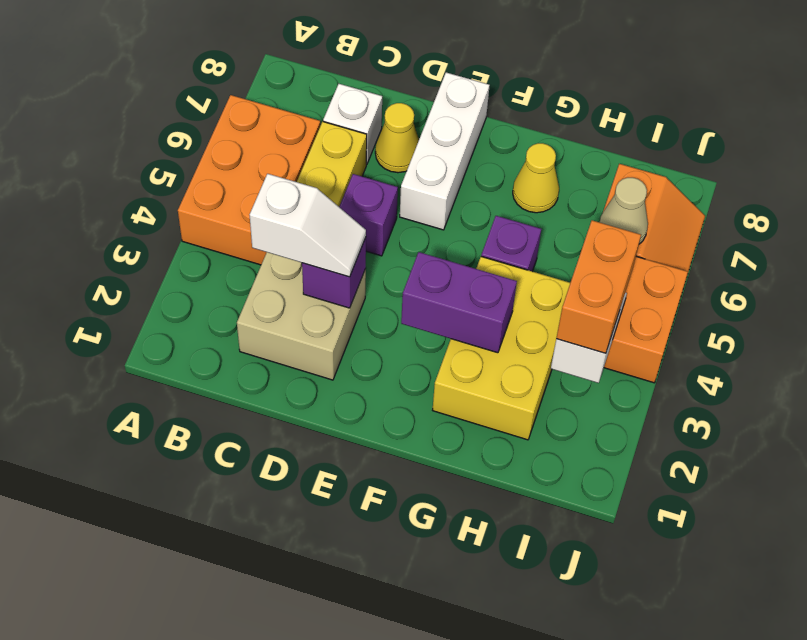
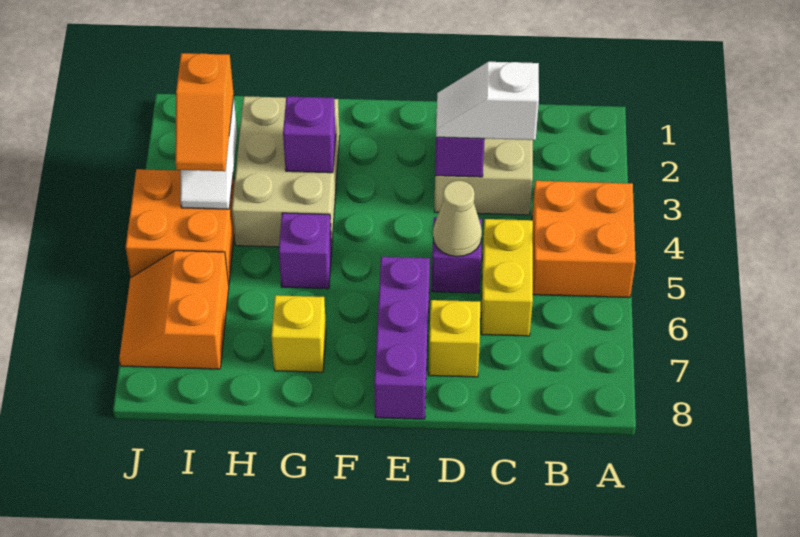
orange 2x3 brick [178,95,320,265] -> orange 2x2 brick [532,181,636,297]
white 1x1 brick [323,84,382,164] -> none
yellow 1x1 cone [375,103,419,173] -> yellow 1x1 brick [429,300,480,377]
white 1x3 brick [400,72,490,230] -> purple 1x3 brick [374,257,430,419]
purple 1x2 brick [401,252,517,353] -> purple 1x1 brick [283,97,336,173]
yellow 2x3 brick [433,257,570,440] -> tan 2x3 brick [232,96,339,247]
yellow 1x1 cone [513,143,559,213] -> yellow 1x1 brick [271,295,326,372]
orange 1x2 brick [556,220,641,354] -> orange 1x2 slope [175,53,234,171]
tan 1x1 cone [600,178,648,244] -> tan 1x1 cone moved to [433,181,482,256]

